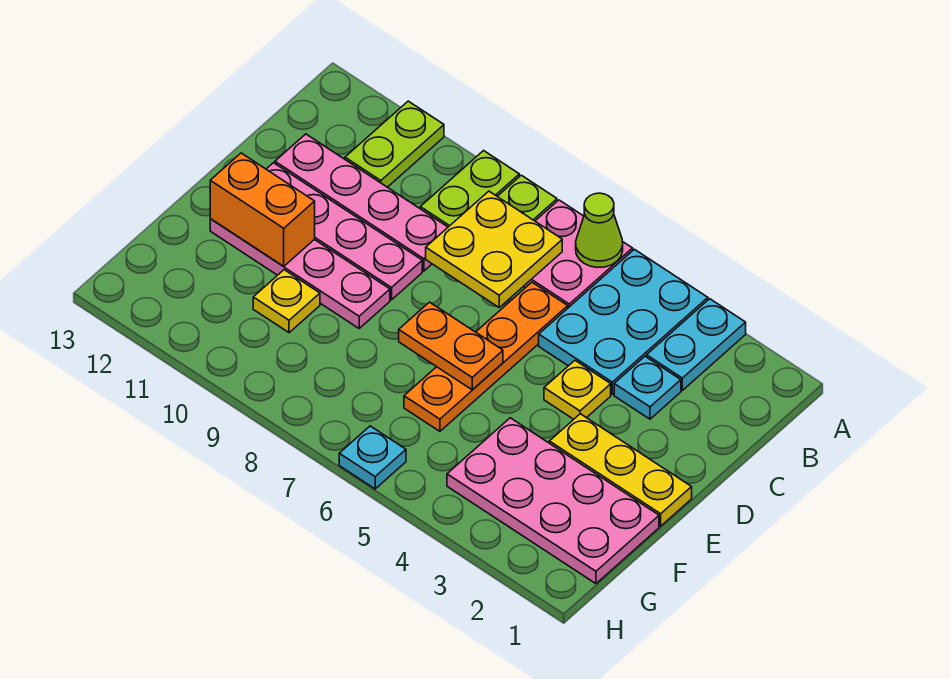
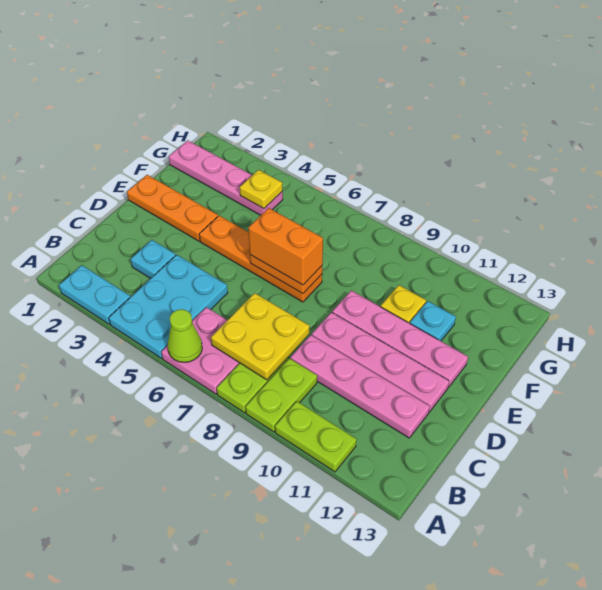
cyan 1x2 plate [647,299,746,390] -> cyan 1x2 plate turned to [59,265,130,324]
lime 1x2 plate [345,101,444,187] -> lime 1x2 plate turned to [275,401,357,472]
orange 1x4 plate [404,282,568,431] -> orange 1x4 plate turned to [199,216,322,302]
yellow 1x1 plate [544,361,611,419] -> yellow 1x1 plate moved to [240,170,282,209]
yellow 1x3 plate [549,414,692,526] -> orange 1x3 plate [127,175,218,241]
orange 1x2 brick [210,153,315,266] -> orange 1x2 brick moved to [248,208,323,285]
pink 2x4 plate [447,418,659,584] -> pink 1x4 plate [169,140,283,215]
cyan 1x1 plate [339,426,406,489] -> cyan 1x1 plate moved to [410,301,456,341]

